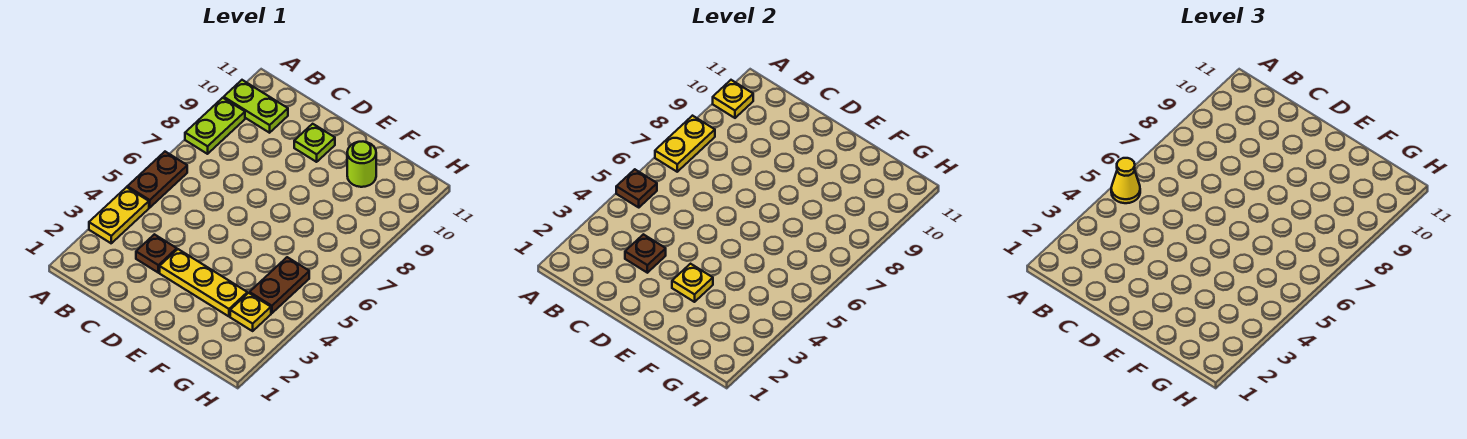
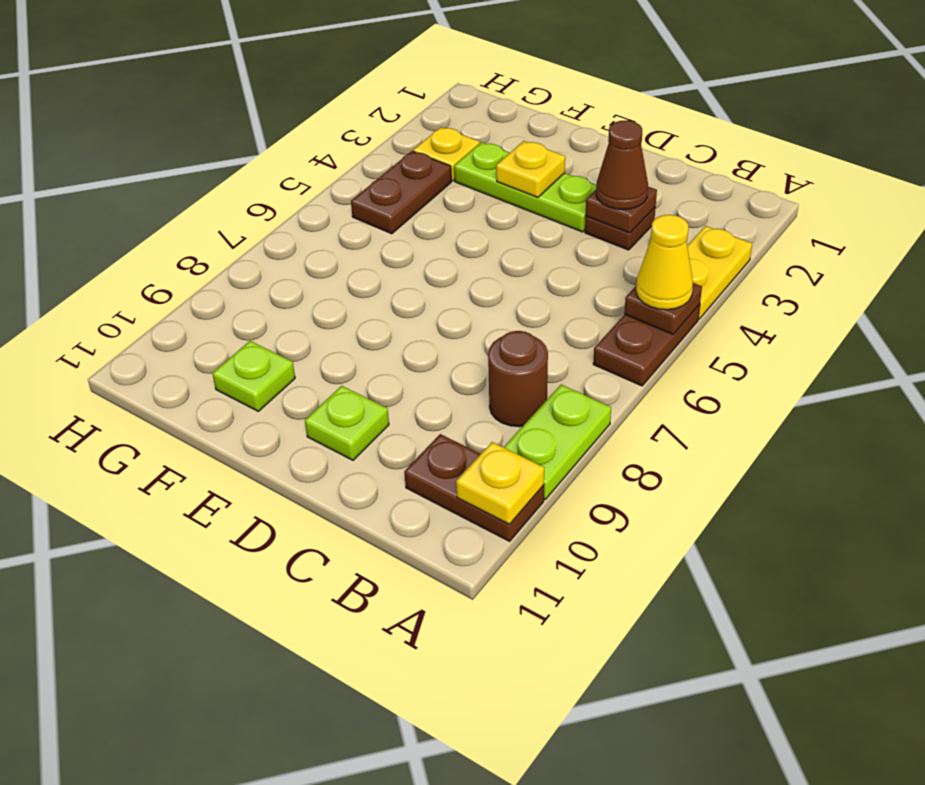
yellow 1x2 plate [655,116,715,172] -> none
lime 1x2 plate [224,80,288,133] -> brown 1x2 plate [404,434,544,541]
none -> brown 1x1 round brick [488,331,548,427]
none -> brown 1x1 cone [596,120,648,210]
yellow 1x3 plate [160,249,247,316] -> lime 1x3 plate [454,142,596,232]
lime 1x1 round brick [347,142,376,187] -> lime 1x1 plate [212,341,295,411]

